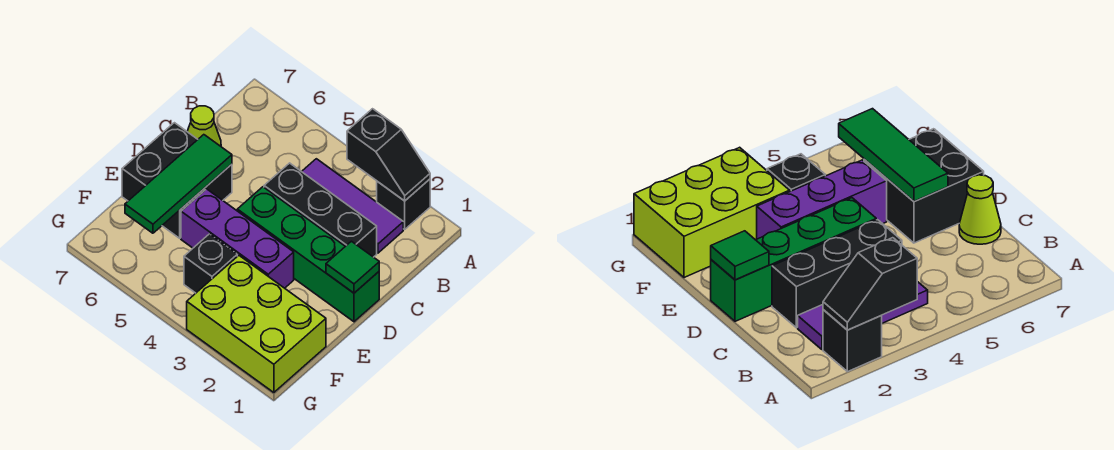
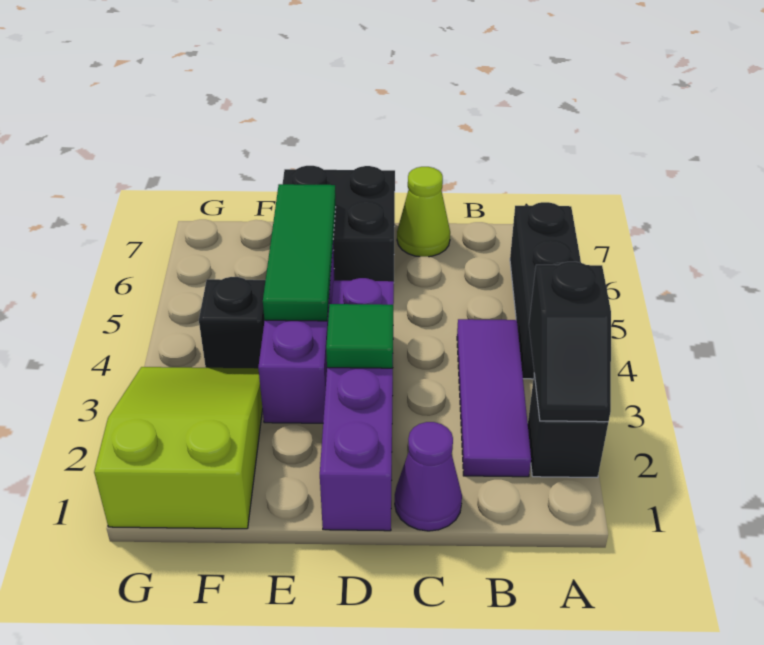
none -> purple 1x1 cone [395,422,462,531]
black 1x3 brick [264,163,377,257] -> black 1x3 brick moved to [510,202,581,379]
green 1x4 brick [237,187,379,322] -> purple 1x4 brick [320,278,394,531]
green 1x1 tile [326,241,379,293] -> green 1x1 tile moved to [326,304,393,368]
green 1x3 tile [125,135,232,233] -> green 1x3 tile turned to [263,184,336,321]
lime 2x3 brick [187,256,326,393] -> lime 2x3 slope [94,367,263,529]

